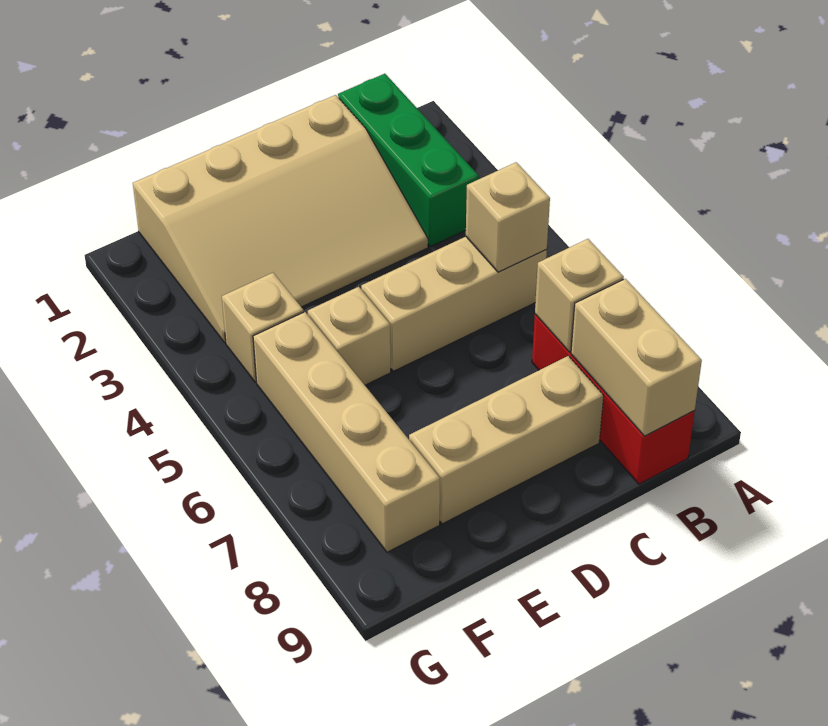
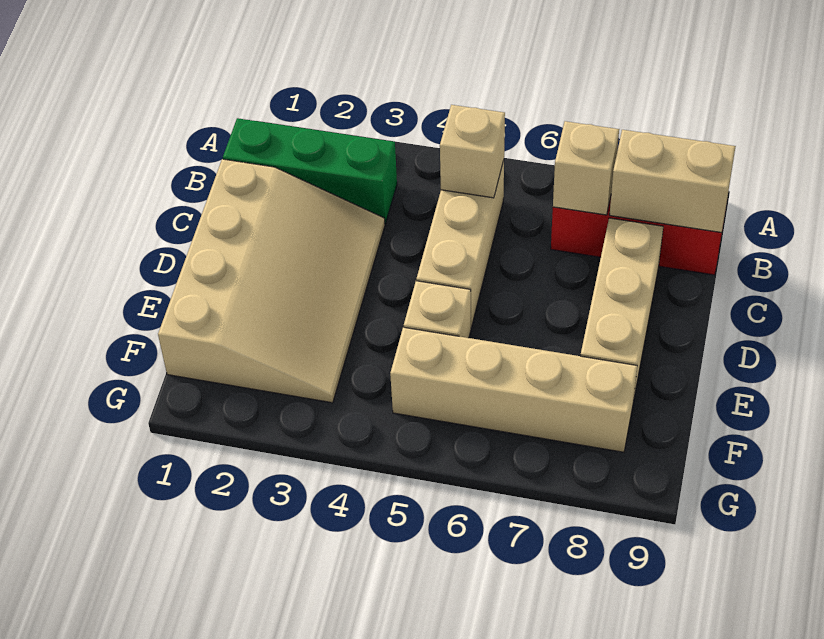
tan 1x1 brick [222,273,304,382] -> none

